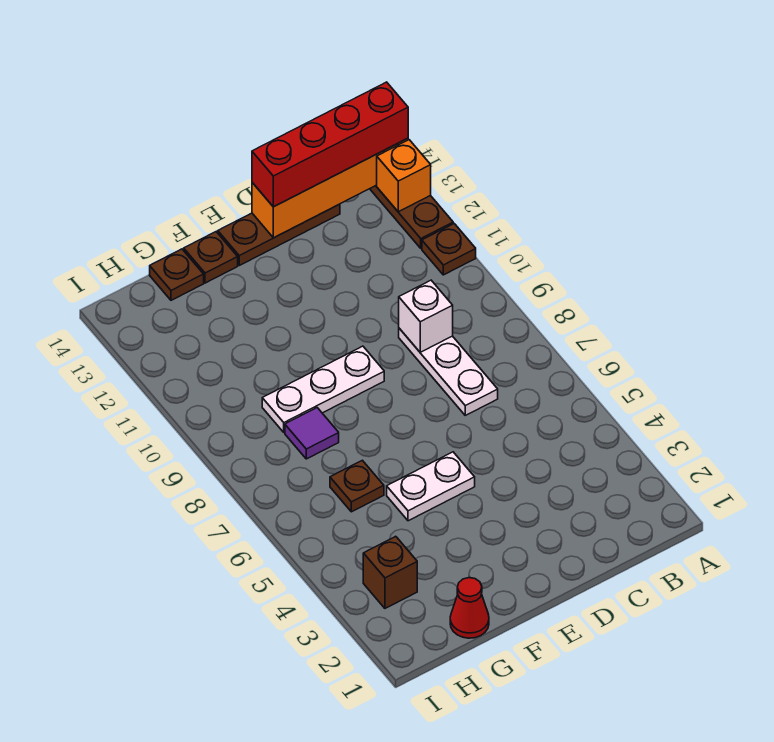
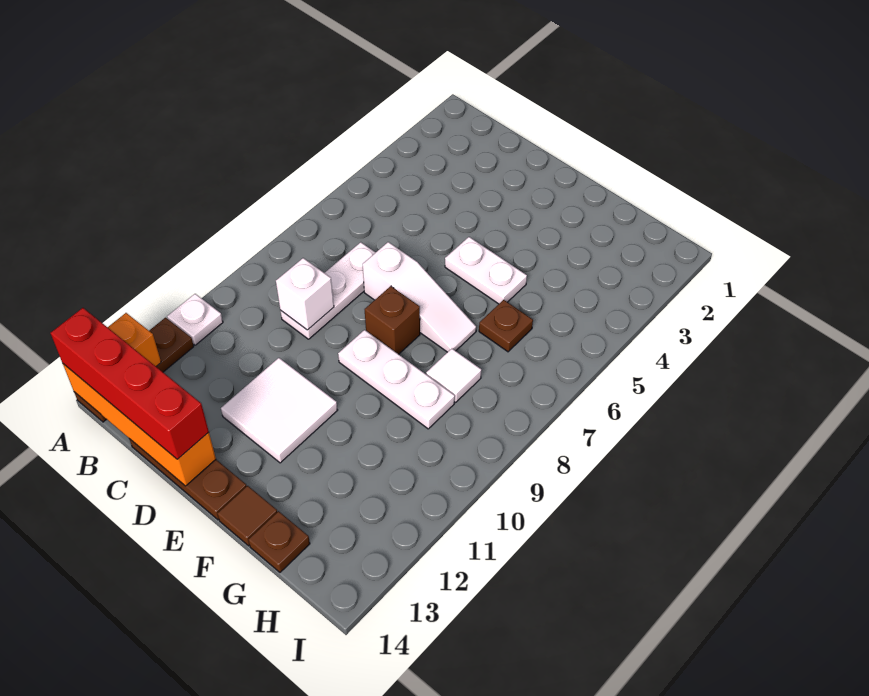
brown 1x1 plate [422,224,476,275] -> white 1x1 plate [167,294,223,345]
none -> white 1x3 slope [363,242,476,352]
none -> white 2x2 tile [221,358,338,463]
brown 1x1 plate [184,232,238,283] -> brown 1x1 tile [217,486,277,546]
red 1x1 cone [450,578,489,638] -> none
purple 1x1 tile [285,408,339,459] -> white 1x1 tile [426,349,481,402]
brown 1x1 brick [363,536,417,608] -> brown 1x1 brick moved to [365,286,420,354]

